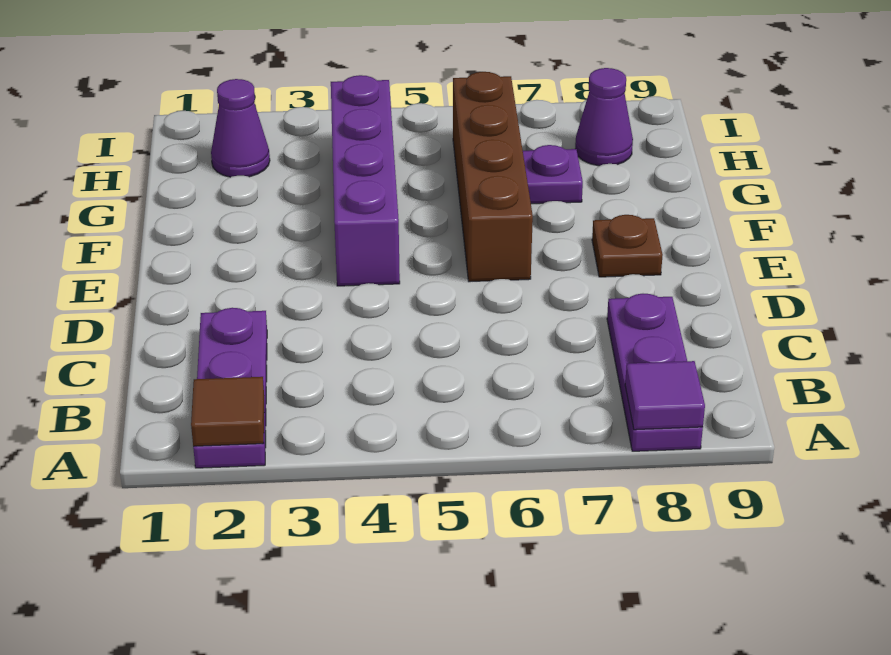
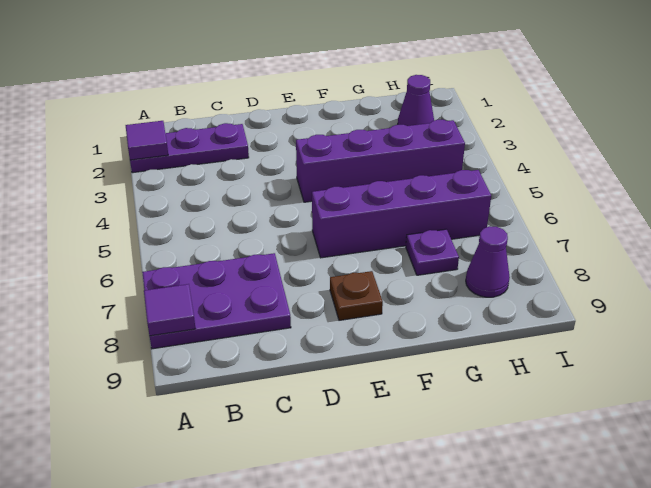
brown 1x1 tile [191,377,264,446] -> purple 1x1 tile [126,121,168,160]
purple 1x3 plate [607,294,703,451] -> purple 2x3 plate [142,253,291,349]
brown 1x4 brick [453,72,533,282] -> purple 1x4 brick [312,170,491,258]

